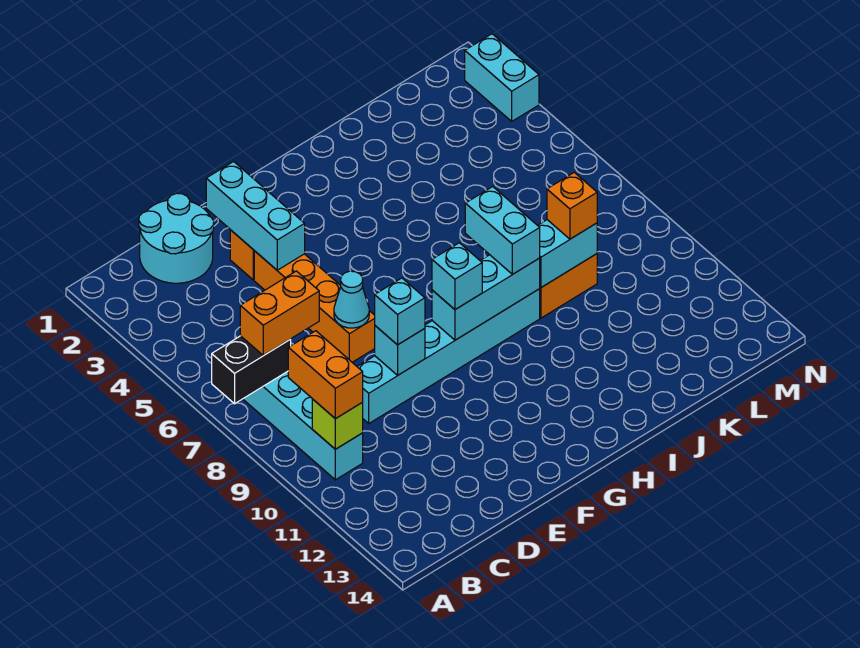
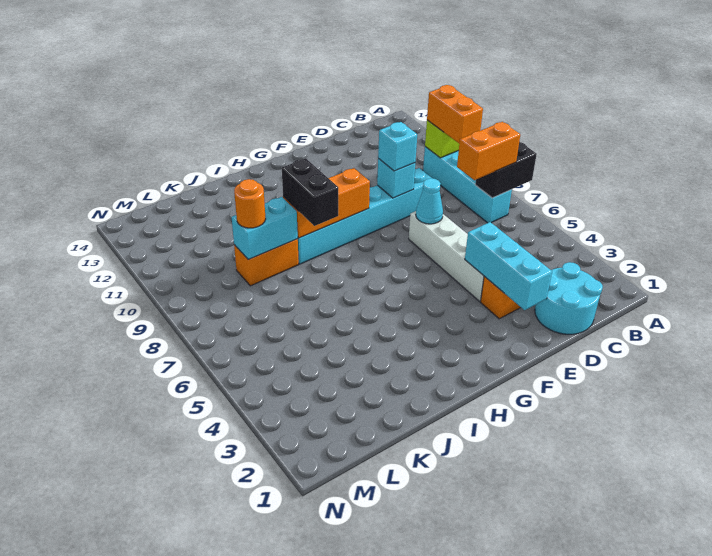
orange 1x4 brick [254,251,375,362] -> white 1x4 brick [409,211,484,301]
cyan 1x3 brick [432,255,540,340] -> orange 1x3 brick [283,168,370,238]
cyan 1x1 brick [432,243,482,310] -> none
cyan 1x2 brick [465,187,540,274] -> black 1x2 brick [282,158,338,226]
orange 1x1 brick [547,172,597,239] -> orange 1x1 round brick [234,179,266,228]
cyan 1x2 brick [465,34,539,121] -> none

